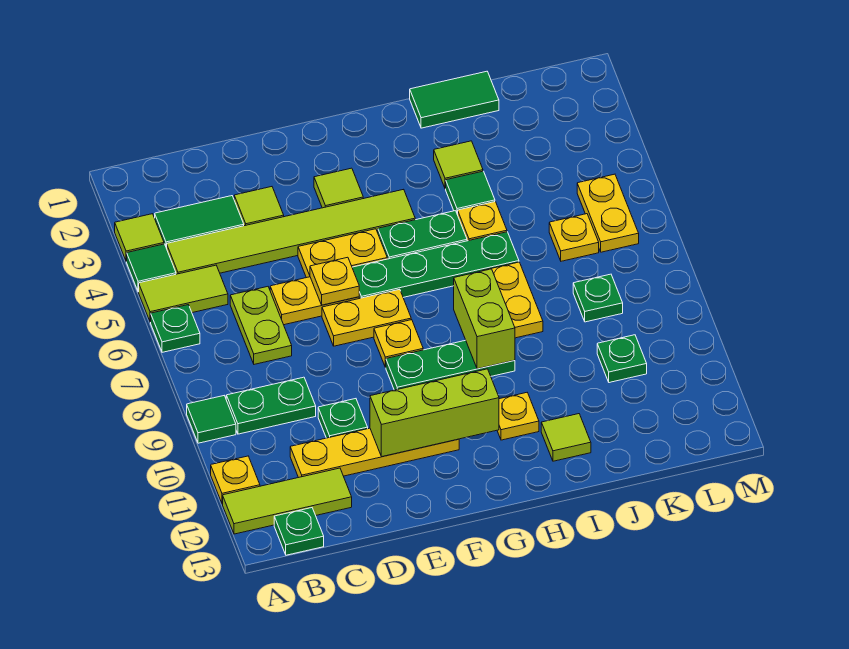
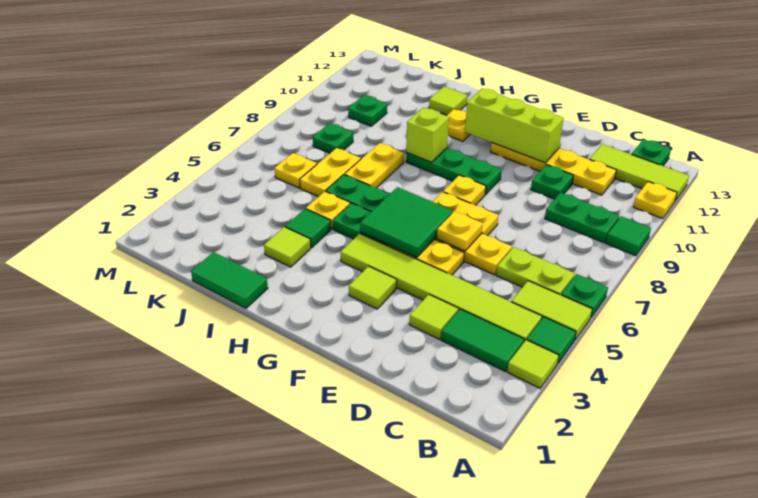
lime 1x2 plate [230,287,292,364] -> lime 1x2 plate turned to [496,247,575,295]
none -> green 2x2 tile [360,187,453,258]
lime 1x2 brick [454,269,515,369] -> lime 1x1 brick [406,107,449,162]
yellow 1x2 plate [577,174,639,252] -> yellow 1x2 plate moved to [300,148,361,197]

